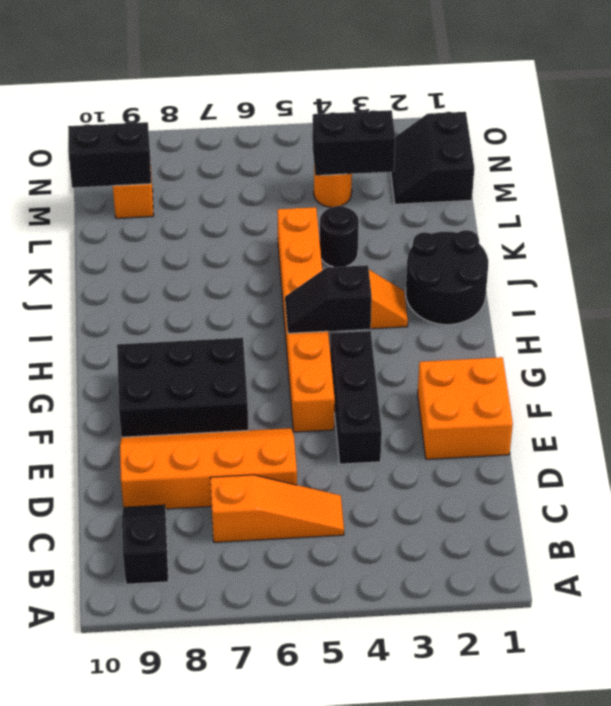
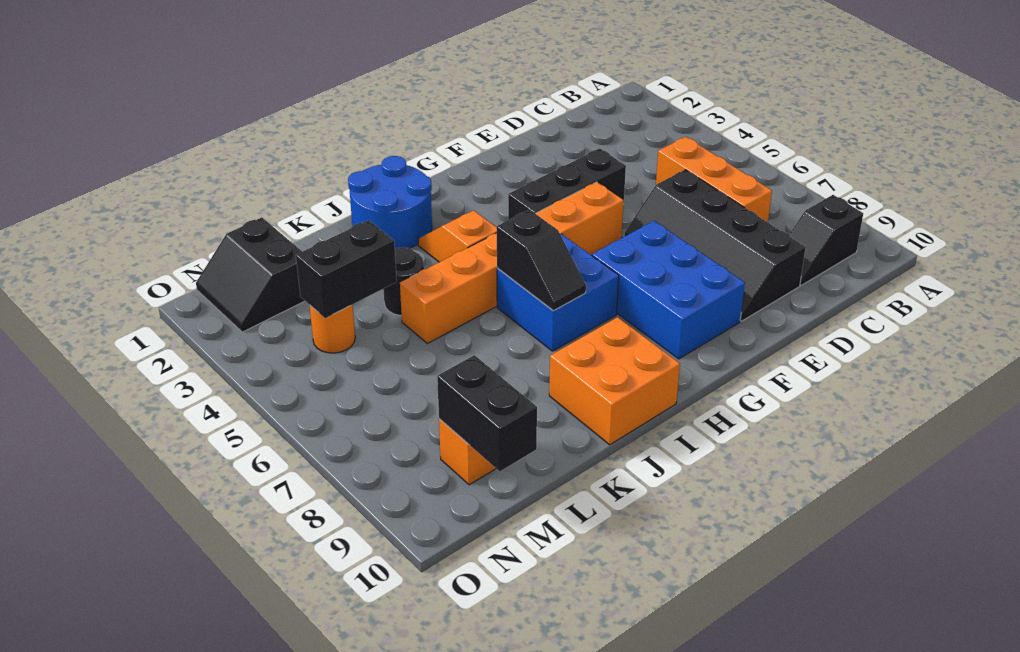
orange 1x3 slope [210,475,344,542] -> orange 1x3 brick [656,137,772,222]
orange 2x4 slope [120,428,297,509] -> black 2x4 slope [624,170,806,321]
orange 2x2 brick [418,357,513,459] -> orange 2x2 brick moved to [549,317,680,445]
black 2x3 brick [117,338,248,437] -> blue 2x3 brick [592,221,745,359]
black 1x2 slope [285,265,372,333] -> black 1x2 slope moved to [497,210,586,311]
none -> blue 2x2 brick [497,234,619,351]
black 2x2 round brick [406,230,488,325] -> blue 2x2 round brick [348,156,432,249]
black 2x2 slope [391,112,474,204] -> black 2x2 slope turned to [196,217,305,332]
black 1x2 brick [313,110,395,176] -> black 1x2 brick turned to [296,220,397,318]

